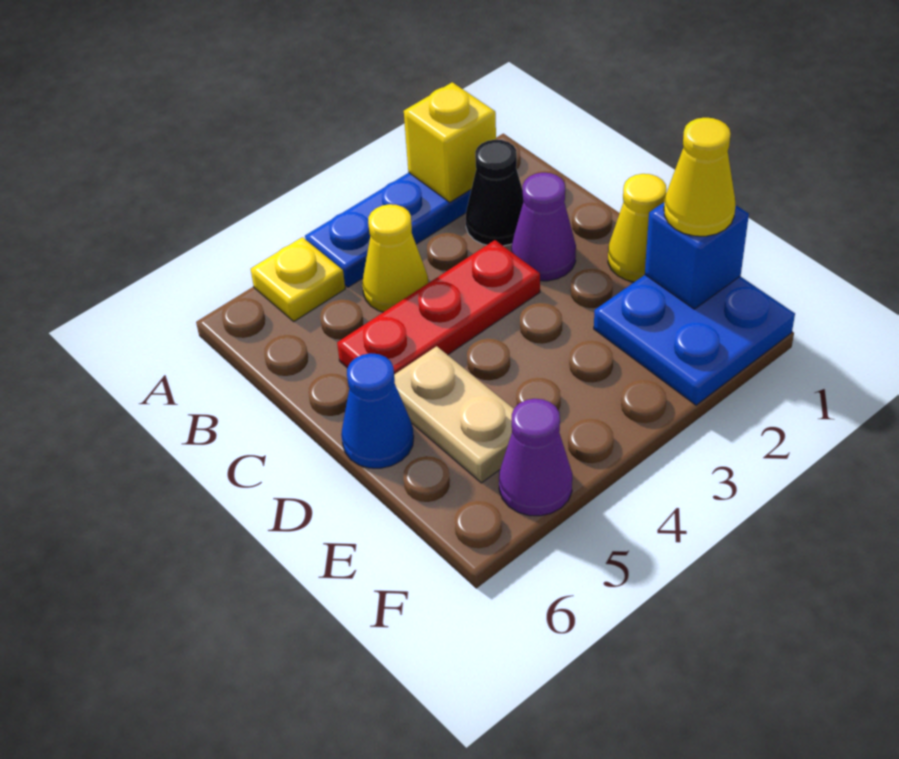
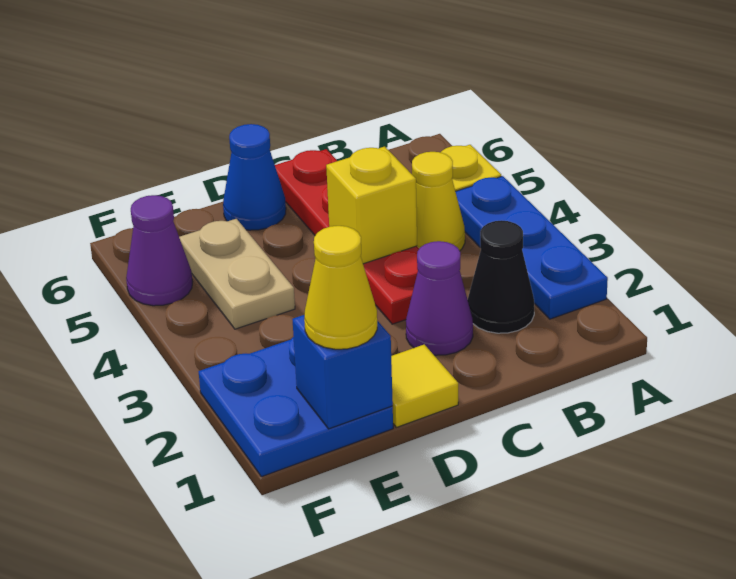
yellow 1x1 brick [404,82,496,202] -> yellow 1x1 brick moved to [326,147,417,264]
red 1x3 plate [337,240,540,374] -> red 1x4 plate [275,149,419,324]
yellow 1x1 cone [608,174,667,282] -> yellow 1x1 tile [391,345,458,427]
tan 1x2 plate [394,346,514,483] -> tan 1x2 plate turned to [179,219,295,329]

